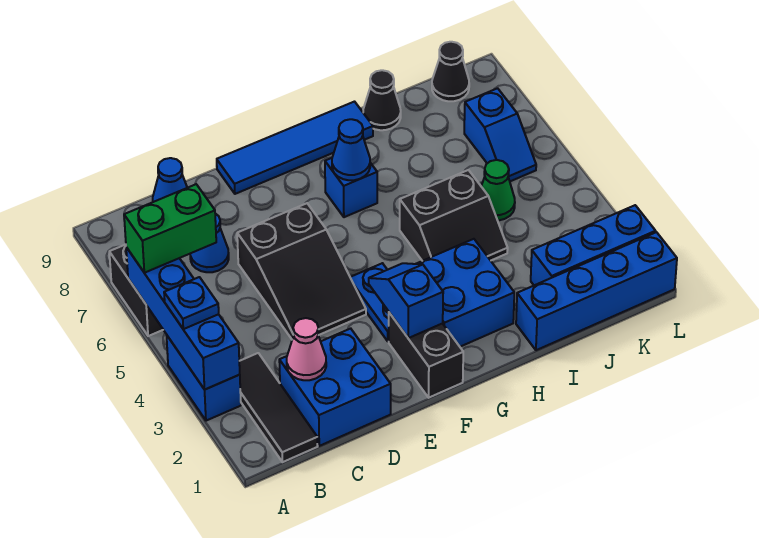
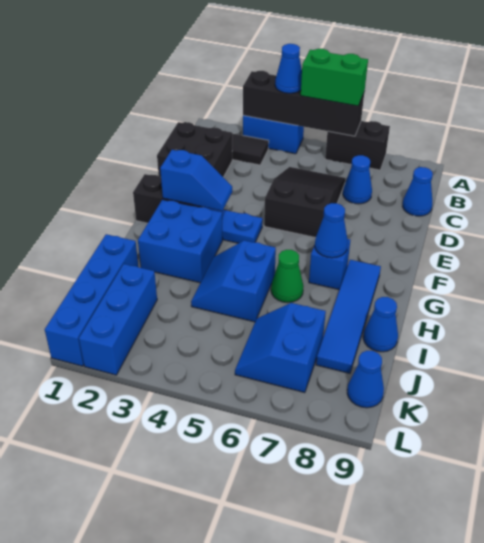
blue 1x4 brick [126,247,240,389] -> black 1x4 brick [243,71,364,136]
blue 1x1 plate [164,277,219,329] -> blue 1x1 cone [275,44,302,93]
green 1x2 brick [124,184,216,273] -> green 1x2 brick turned to [301,49,368,106]
blue 2x2 brick [279,329,391,446] -> black 2x2 brick [157,122,232,177]
pink 1x1 cone [287,318,326,380] -> none
black 2x3 slope [237,203,366,339] -> black 2x3 slope turned to [264,167,345,238]
blue 1x4 tile [217,102,373,194] -> blue 1x4 tile moved to [316,260,381,373]
black 2x2 slope [400,170,508,261] -> blue 2x2 slope [191,241,276,322]
black 1x1 cone [363,70,401,130] -> blue 1x1 cone [363,297,398,352]
green 1x1 cone [481,160,515,220] -> green 1x1 cone moved to [271,250,303,303]
blue 1x2 slope [464,88,536,181] -> blue 2x2 slope [235,303,326,393]
black 1x1 cone [432,42,469,101] -> blue 1x1 cone [347,351,384,408]

